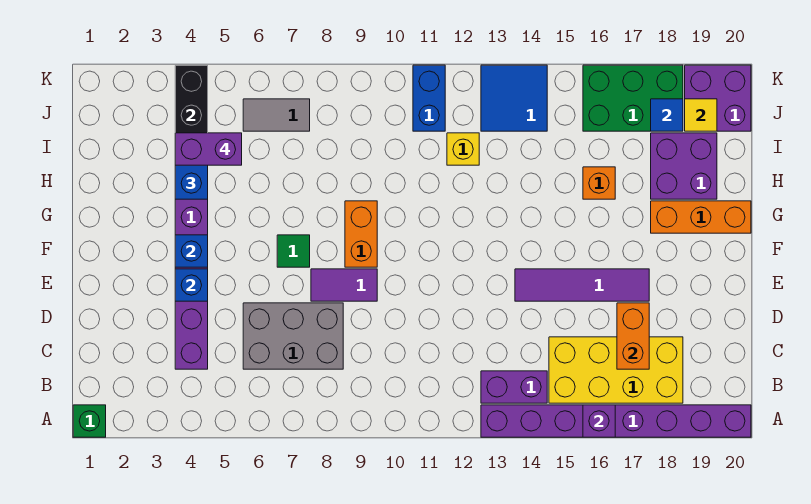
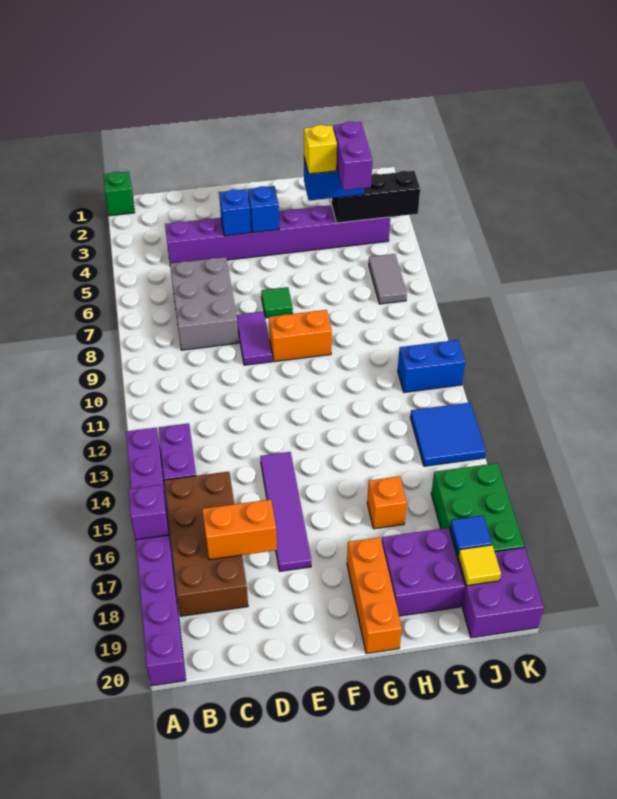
yellow 2x4 brick [549,337,683,403] -> brown 2x4 brick [164,472,248,616]
yellow 1x1 brick [447,133,479,165] -> yellow 1x1 brick moved to [304,125,337,174]

